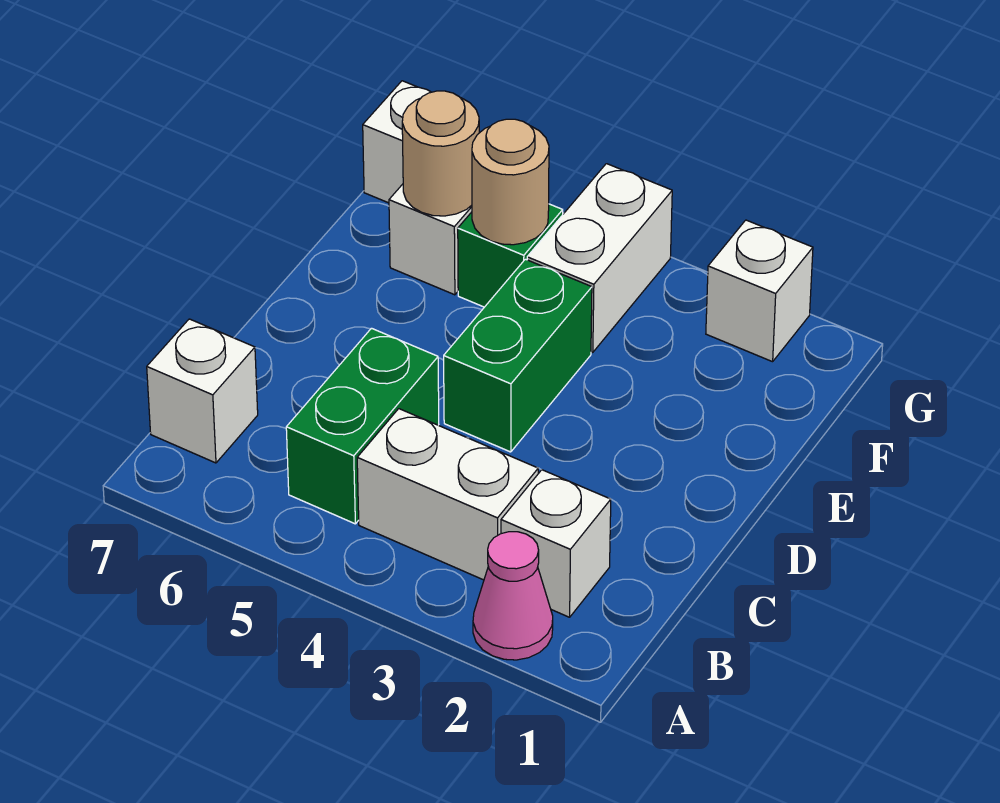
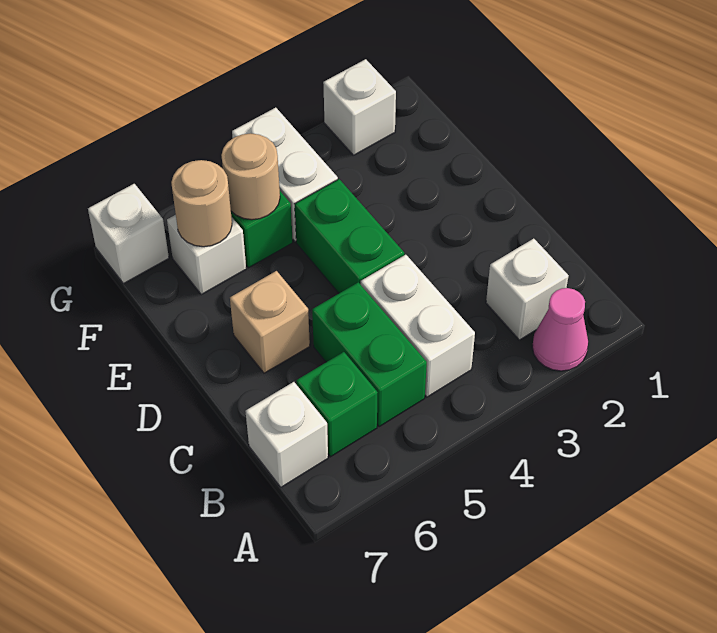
white 1x2 brick [357,409,538,580] -> white 1x2 brick turned to [361,255,475,397]
none -> green 1x1 brick [296,352,378,457]
none -> tan 1x1 brick [230,271,310,373]

